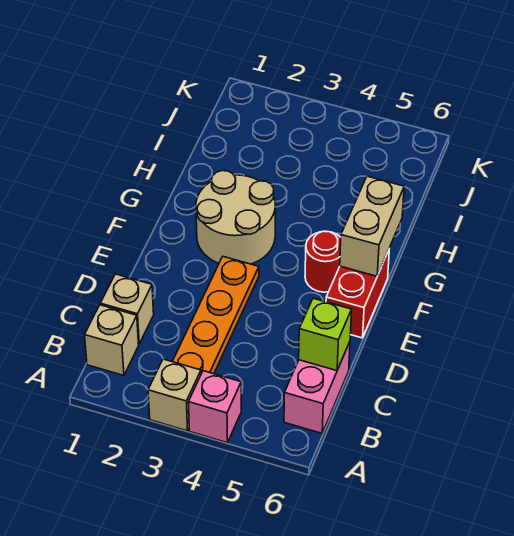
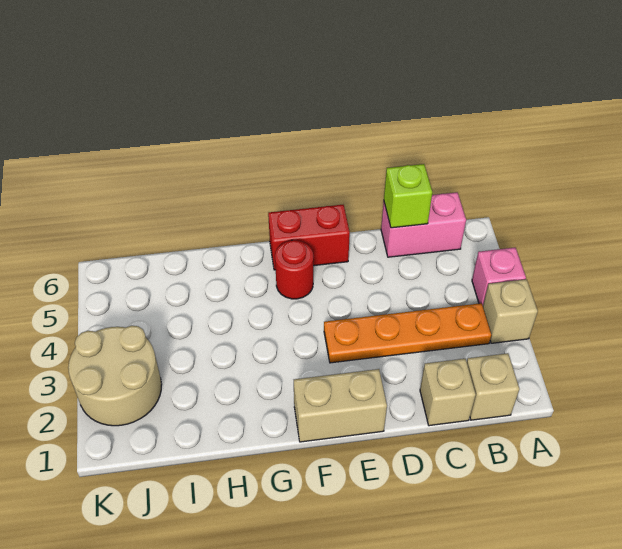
tan 2x2 round brick [196,171,275,264] -> tan 2x2 round brick moved to [68,326,162,426]
tan 1x2 brick [340,176,404,276] -> tan 1x2 brick moved to [294,369,387,442]

